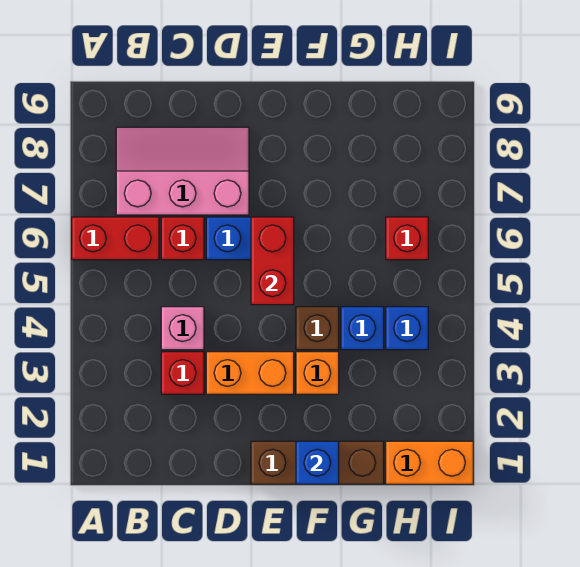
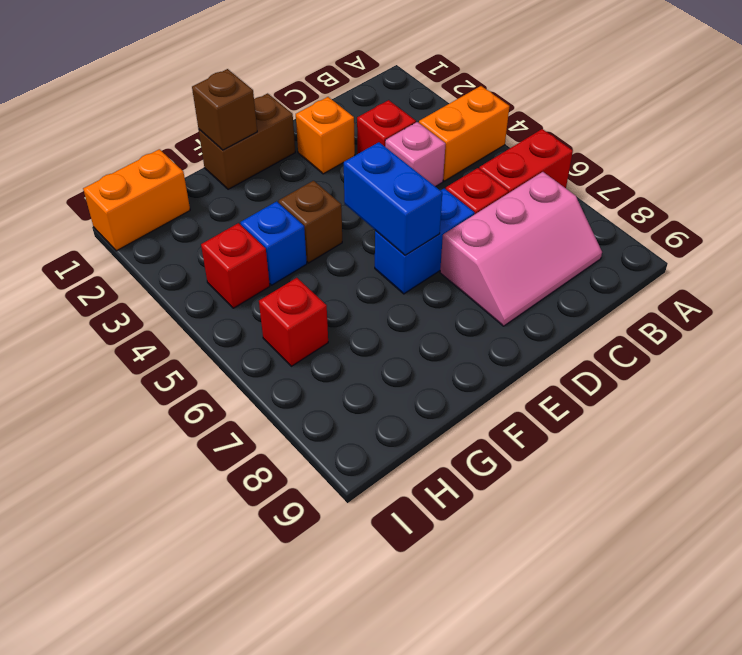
orange 1x2 brick [206,352,294,394] -> orange 1x2 brick moved to [419,86,510,181]
brown 1x3 brick [251,441,384,484] -> brown 1x2 brick [199,93,295,189]
red 1x2 brick [251,217,294,305] -> blue 1x2 brick [343,142,442,255]
blue 1x1 brick [296,441,339,484] -> brown 1x1 brick [192,69,257,150]
orange 1x1 brick [296,352,339,394] -> orange 1x1 brick moved to [296,97,355,174]
blue 1x1 brick [386,307,428,350] -> red 1x1 brick [201,223,270,308]

